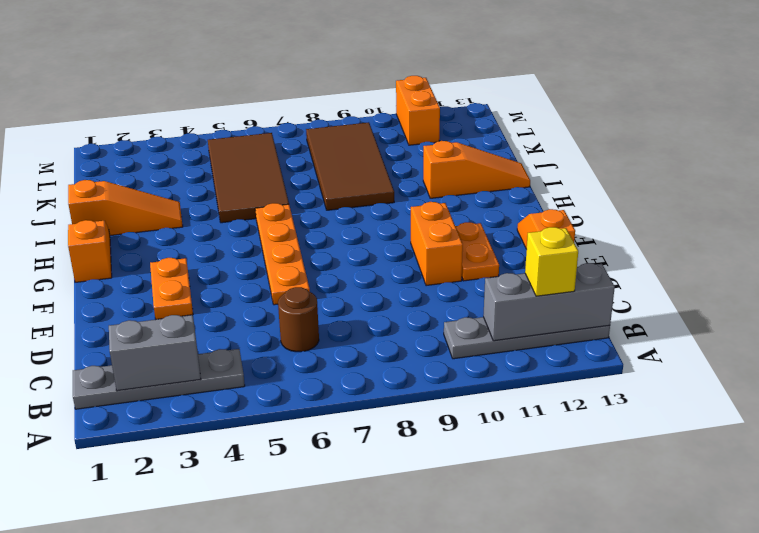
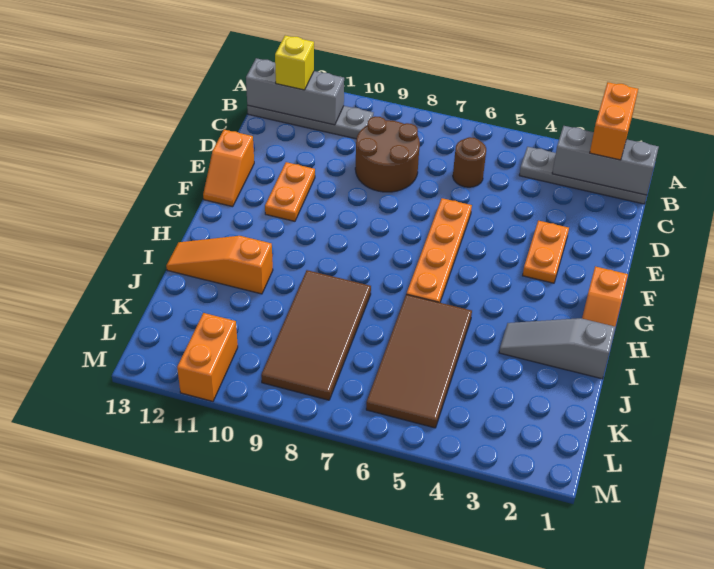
grey 1x2 brick [109,315,201,391] -> grey 1x3 brick [552,126,659,195]
none -> brown 2x2 round brick [355,116,420,192]
orange 1x2 brick [411,202,463,286] -> orange 1x2 brick moved to [590,82,638,160]
orange 1x3 slope [68,180,183,236] -> grey 1x3 slope [499,318,615,379]

